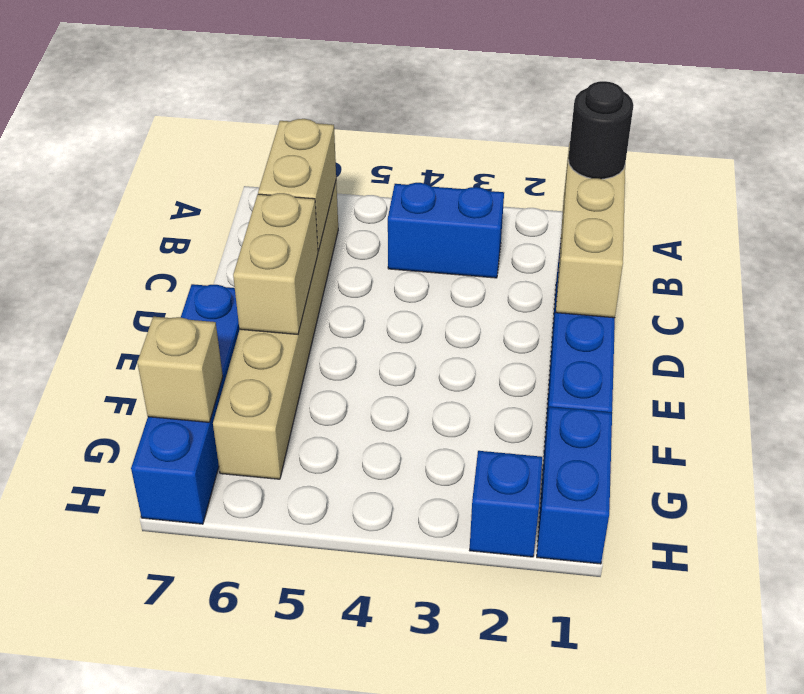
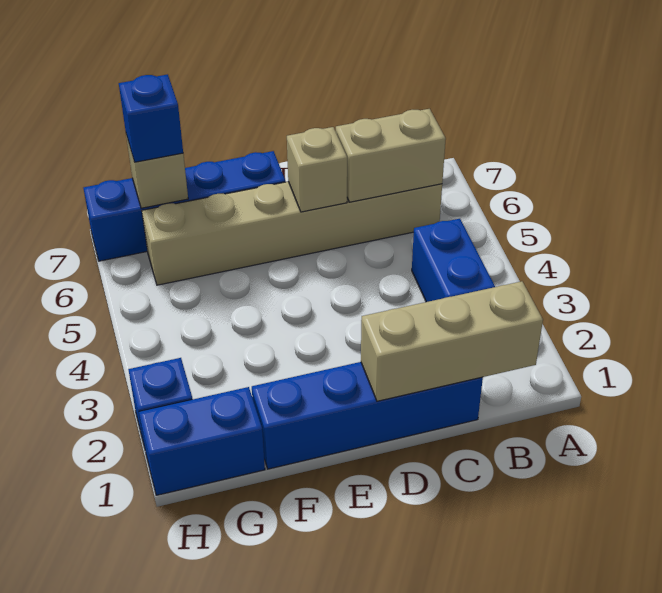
black 1x1 round brick [568,81,633,179] -> none
tan 1x2 brick [233,193,318,334] -> tan 1x1 brick [287,127,347,212]
none -> blue 1x1 brick [119,74,183,162]

